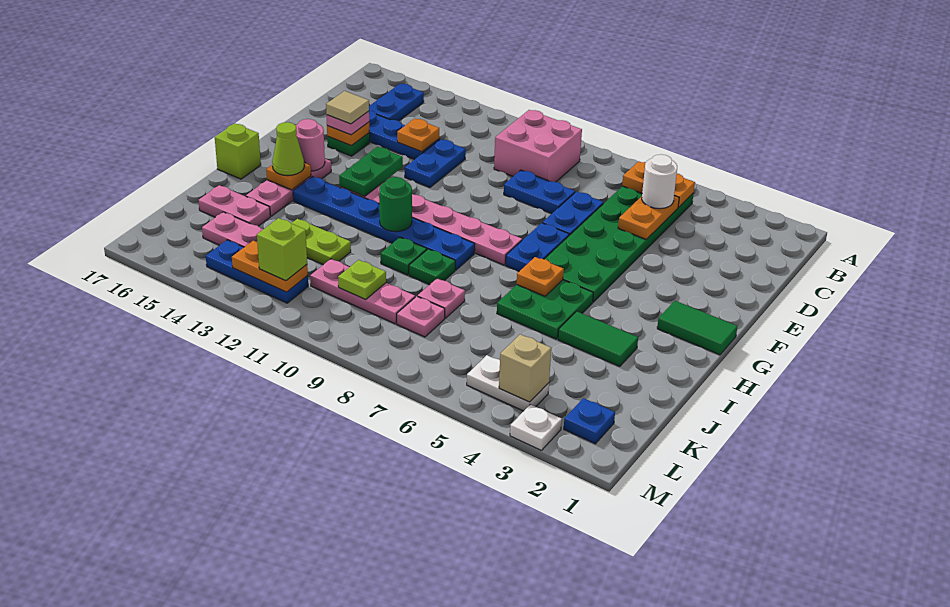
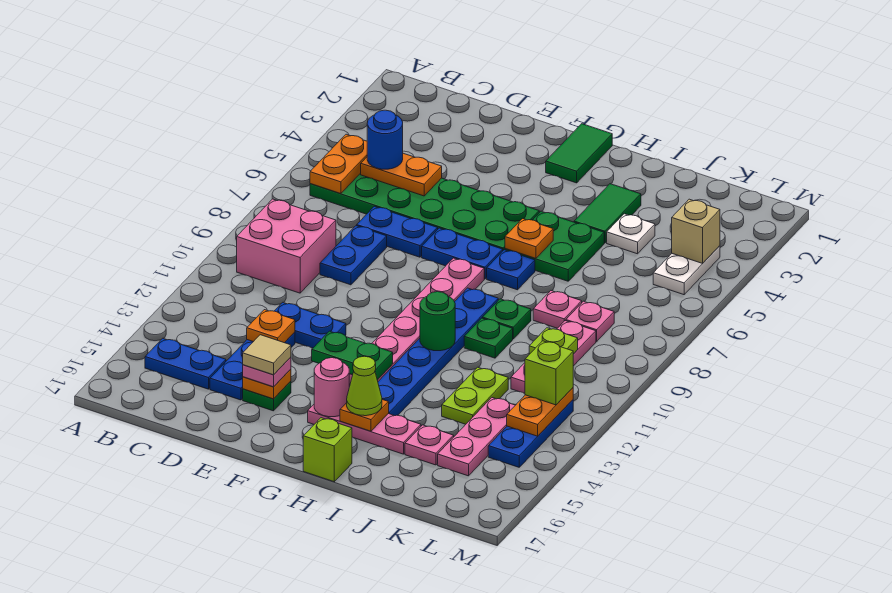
white 1x1 round brick [642,154,677,209] -> blue 1x1 round brick [367,110,403,169]
pink 1x2 plate [198,185,270,226] -> pink 1x1 plate [405,425,454,465]
blue 1x1 plate [564,398,615,444] -> blue 1x1 plate moved to [487,250,535,290]
white 1x1 plate [510,404,562,451] -> white 1x1 plate moved to [607,214,655,254]

